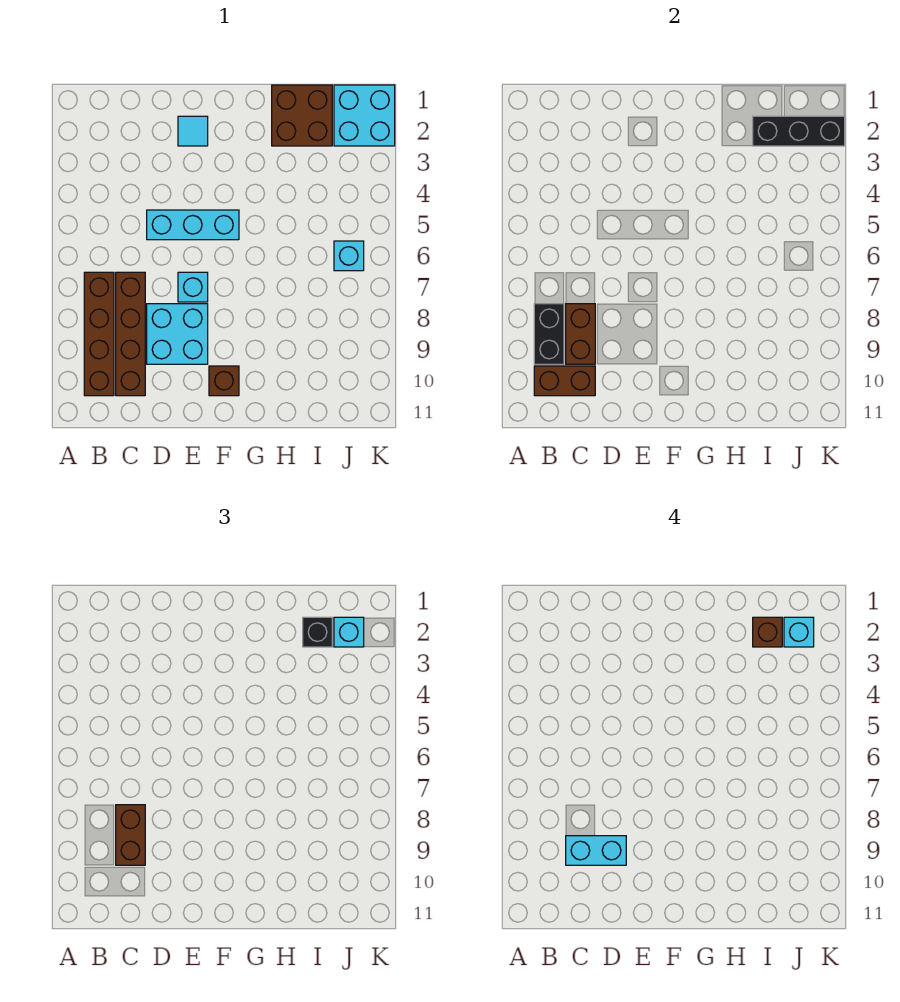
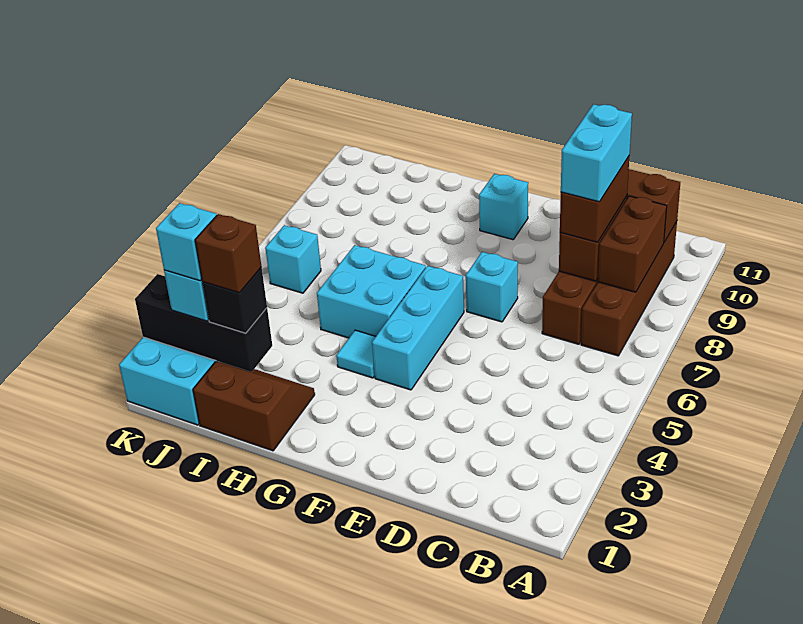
black 1x2 brick [534,304,564,364] -> brown 1x2 brick [598,196,667,292]
cyan 1x2 brick [566,836,626,865] -> cyan 1x2 brick turned to [561,104,632,202]
cyan 1x3 brick [147,210,239,240] -> cyan 1x3 brick turned to [372,266,464,390]
cyan 2x2 brick [147,304,208,364] -> cyan 2x2 brick moved to [317,245,426,338]
cyan 1x1 tile [178,116,208,146] -> cyan 1x1 tile moved to [336,330,376,378]
brown 1x1 brick [209,366,239,396] -> cyan 1x1 brick [479,174,528,240]
brown 2x2 brick [272,85,332,146] -> brown 2x2 slope [193,362,315,451]

